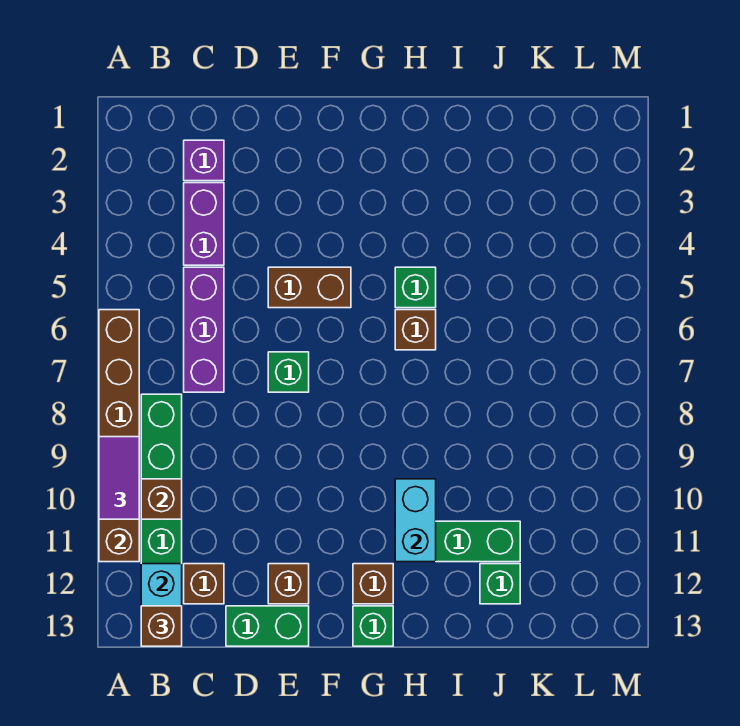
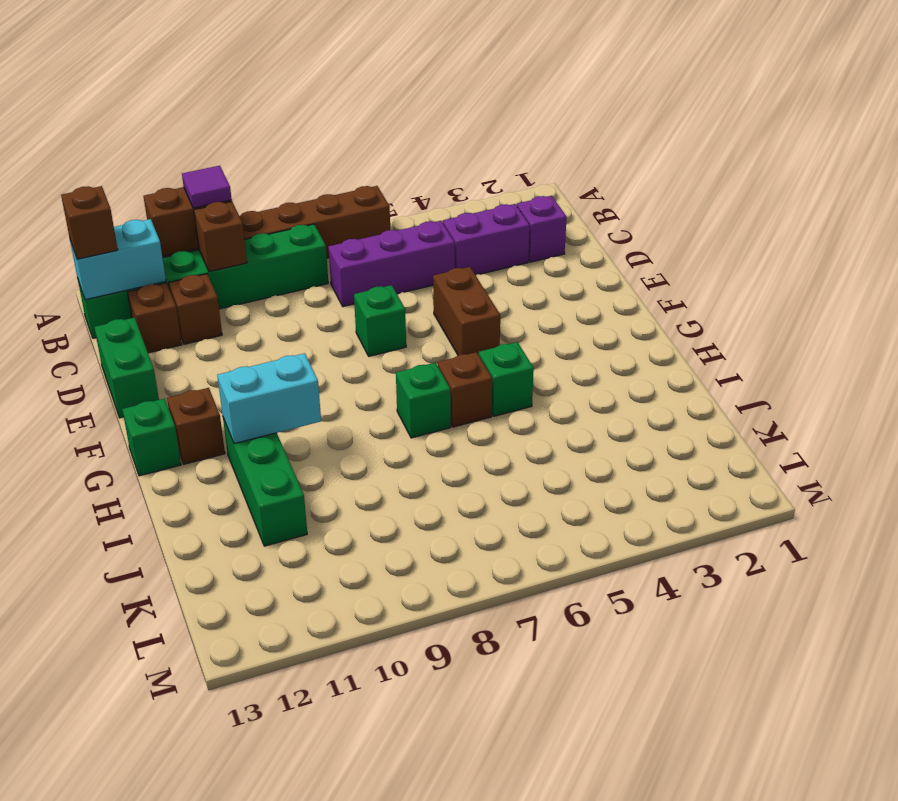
purple 1x2 tile [99,437,139,519] -> purple 1x1 tile [182,166,232,208]
brown 1x1 brick [268,564,309,604] -> brown 1x1 brick moved to [169,274,222,344]
green 1x1 brick [480,564,520,604] -> green 1x1 brick moved to [396,363,451,438]

